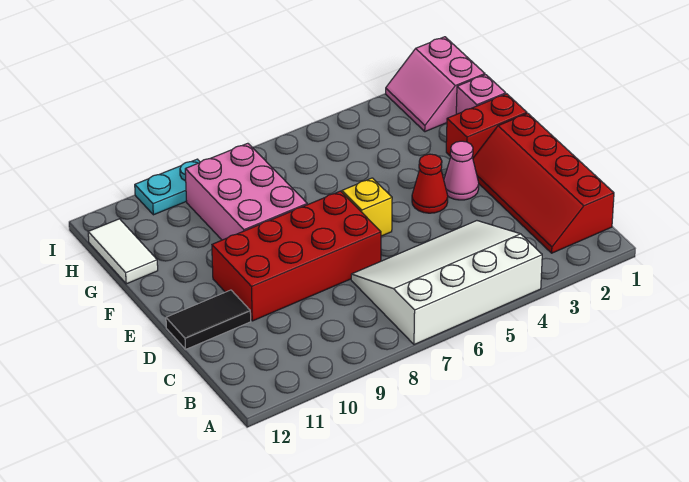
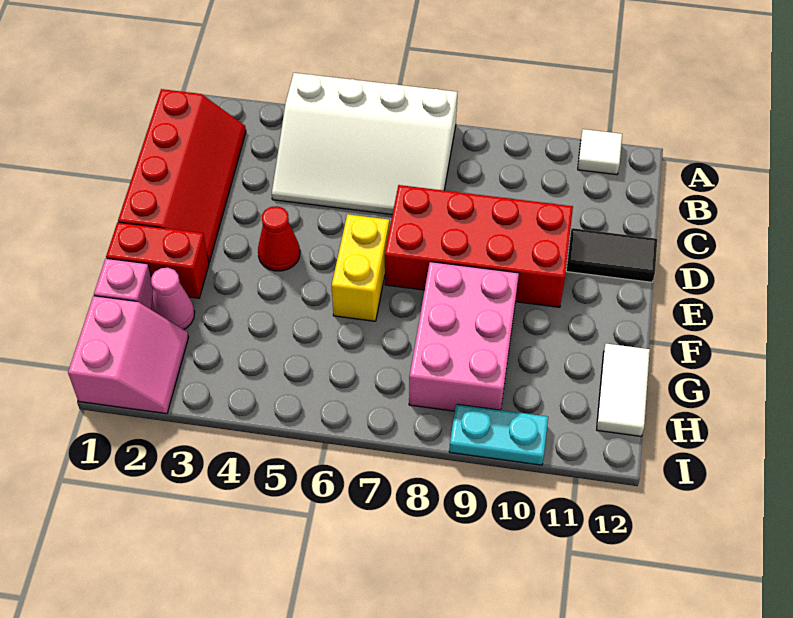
none -> white 1x1 tile [578,129,622,175]
pink 1x1 cone [444,141,479,200] -> pink 1x1 cone moved to [151,268,195,330]
yellow 1x1 brick [342,178,392,236] -> yellow 1x2 brick [332,214,389,321]

